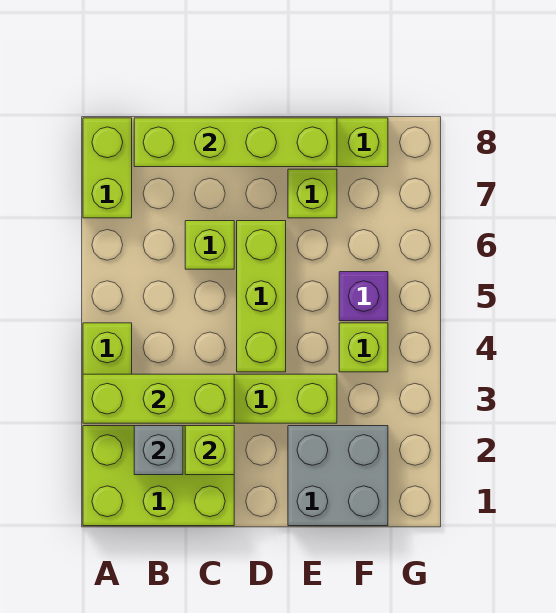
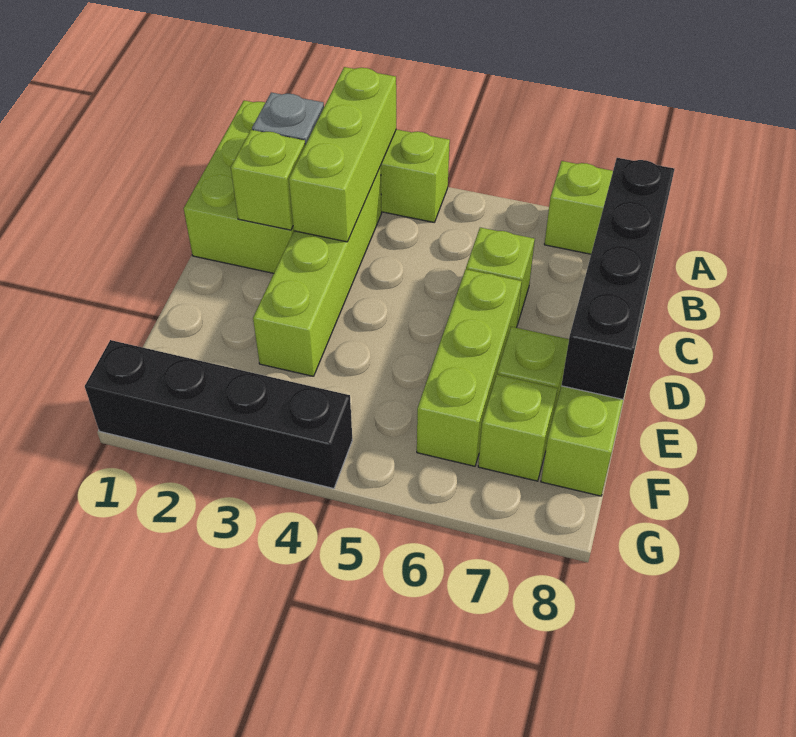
lime 1x4 brick [134,118,337,167] -> black 1x4 brick [561,158,674,399]
lime 1x3 brick [237,221,286,372] -> lime 1x3 brick turned to [417,269,522,466]
grey 2x2 brick [288,426,388,526] -> none
lime 1x1 brick [339,323,388,372] -> lime 1x1 brick moved to [478,375,558,481]
purple 1x1 brick [339,272,388,321] -> none
none -> black 1x4 brick [85,340,352,489]

